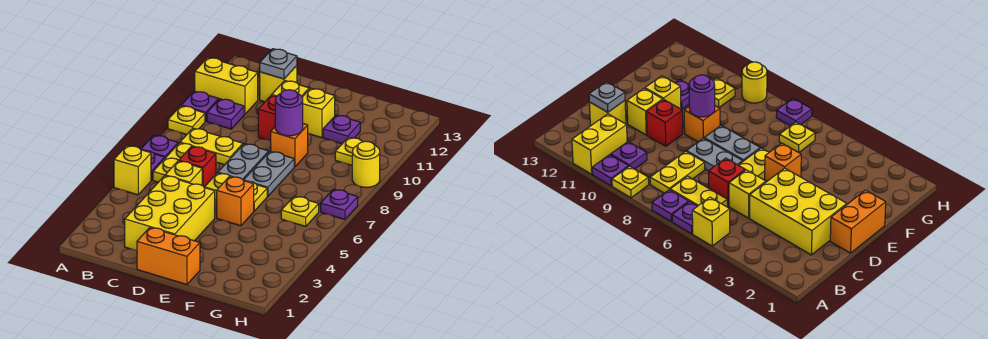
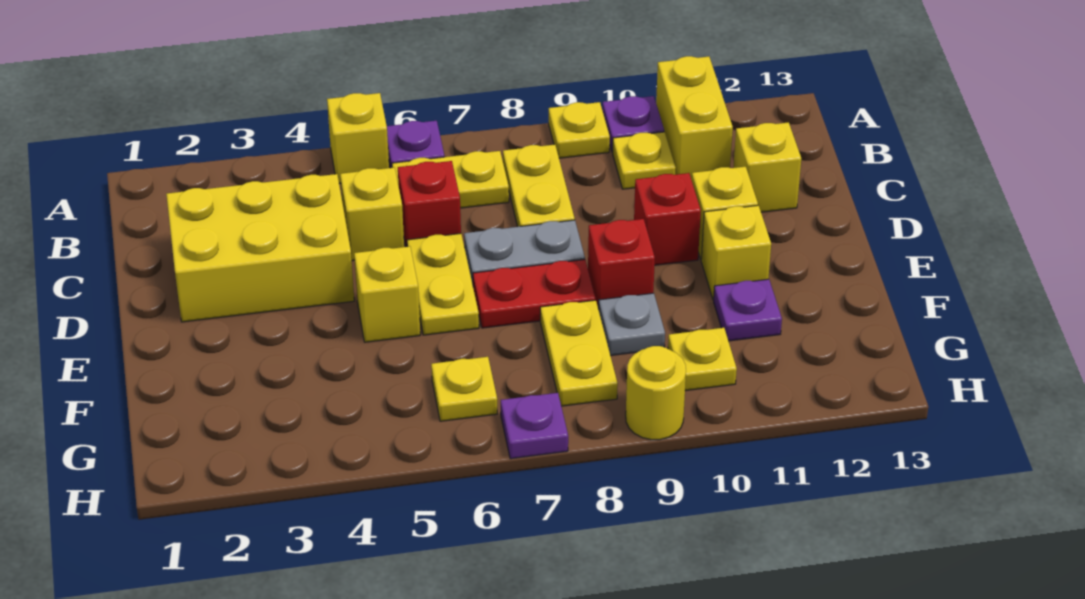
purple 1x1 plate [141,135,178,158] -> none
purple 1x1 plate [207,99,244,129] -> yellow 1x1 plate [613,132,676,189]
grey 1x1 plate [260,49,297,79] -> grey 1x1 plate moved to [599,293,665,356]
orange 1x2 brick [137,228,200,285] -> none
orange 1x1 brick [217,176,254,226] -> yellow 1x1 brick [354,246,420,342]
grey 1x2 plate [244,151,294,196] -> red 1x2 plate [473,260,595,328]
orange 1x1 brick [271,124,308,167] -> red 1x1 brick [588,219,655,309]
purple 1x1 round brick [275,90,303,136] -> none
none -> yellow 1x2 plate [540,300,618,406]

